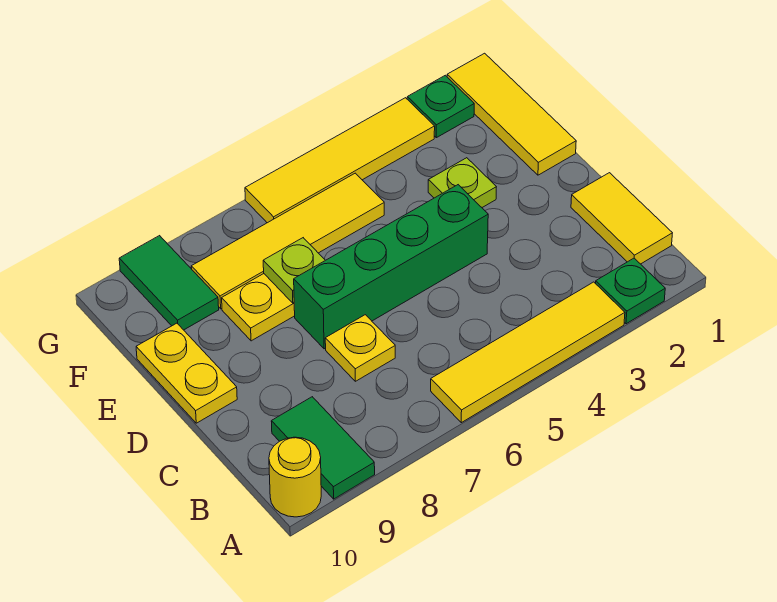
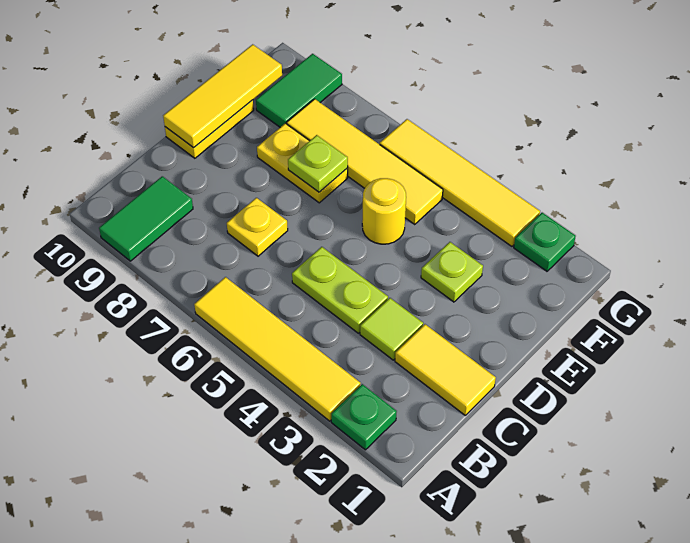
yellow 1x1 round brick [269,437,321,517] -> yellow 1x1 round brick moved to [362,178,406,244]
yellow 1x2 tile [571,173,672,264] -> yellow 1x2 tile turned to [395,324,496,415]
none -> lime 1x1 tile [360,298,423,360]
none -> lime 1x2 plate [292,247,388,333]
green 1x4 brick [294,185,488,349] -> none
yellow 1x3 tile [447,53,576,175] -> yellow 1x3 tile moved to [163,44,282,148]

